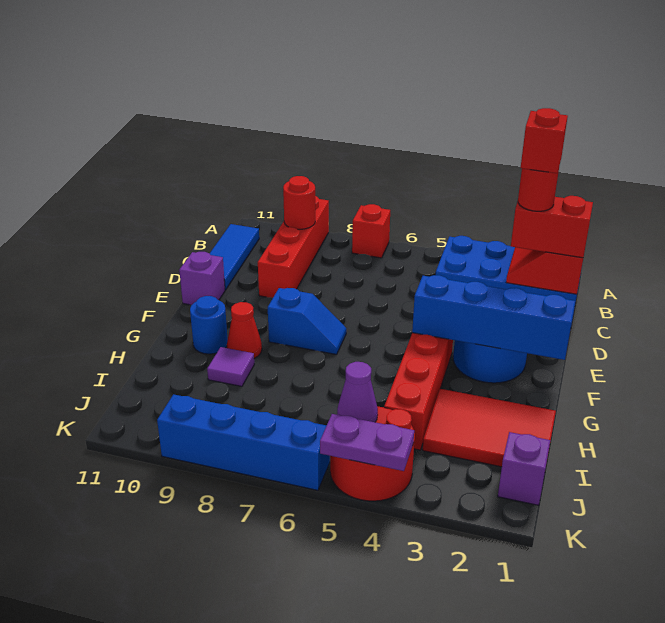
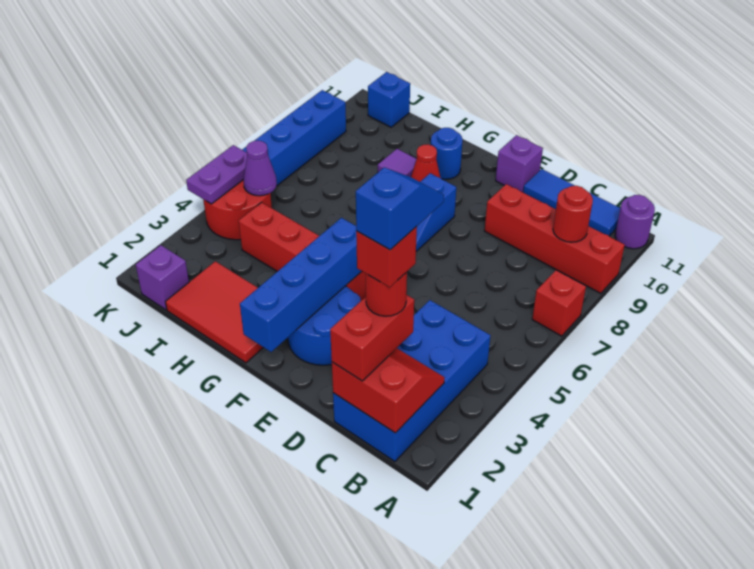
none -> purple 1x1 round brick [615,195,655,249]
none -> blue 1x2 slope [356,168,444,250]
red 2x3 tile [423,389,556,467] -> red 2x3 tile turned to [166,261,264,363]
none -> blue 1x1 brick [368,72,410,127]

